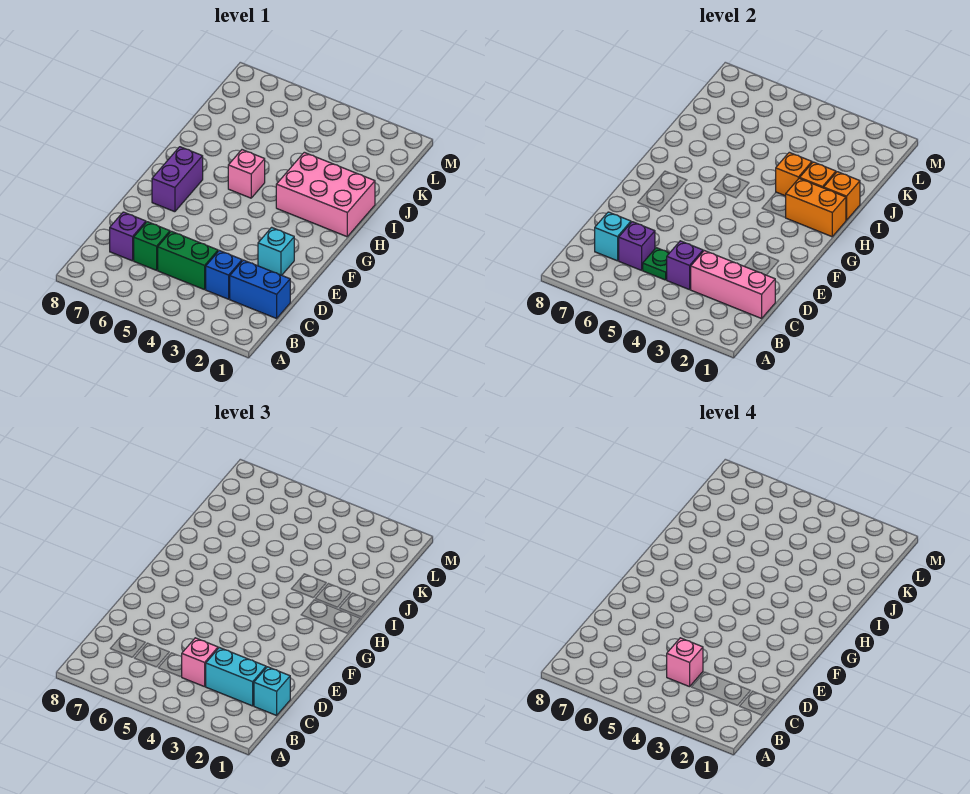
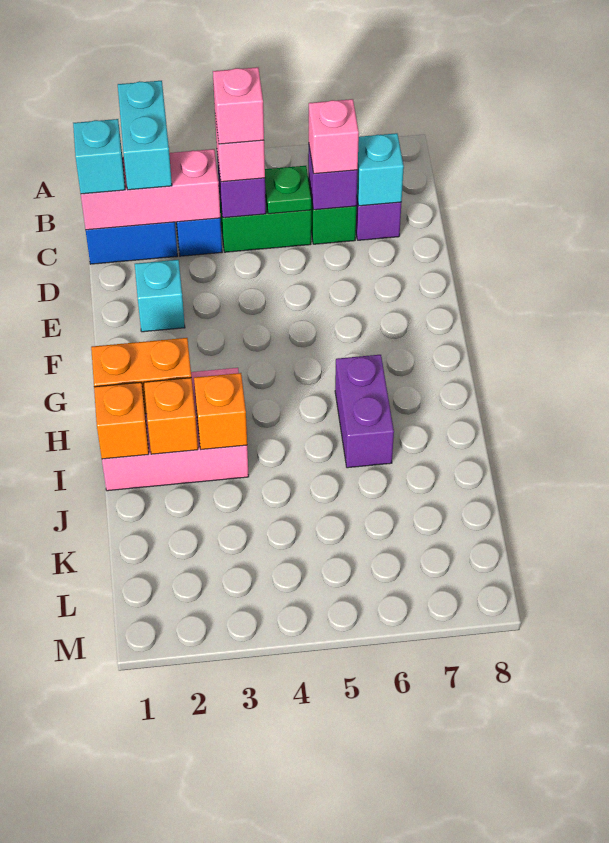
cyan 1x2 brick [206,648,266,706] -> cyan 1x2 brick turned to [118,81,172,190]
purple 1x2 brick [152,147,203,212] -> purple 1x2 brick moved to [335,355,394,468]
pink 1x1 brick [228,150,265,198] -> pink 1x1 brick moved to [309,99,359,174]

